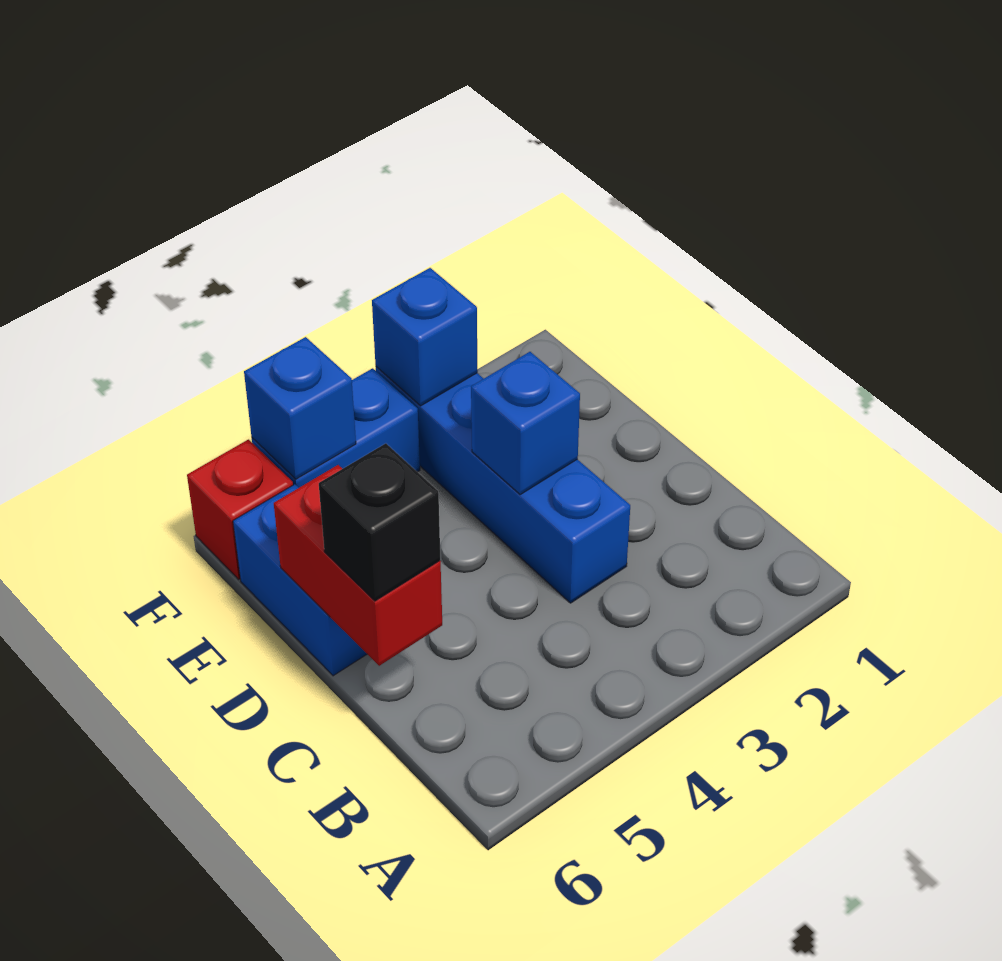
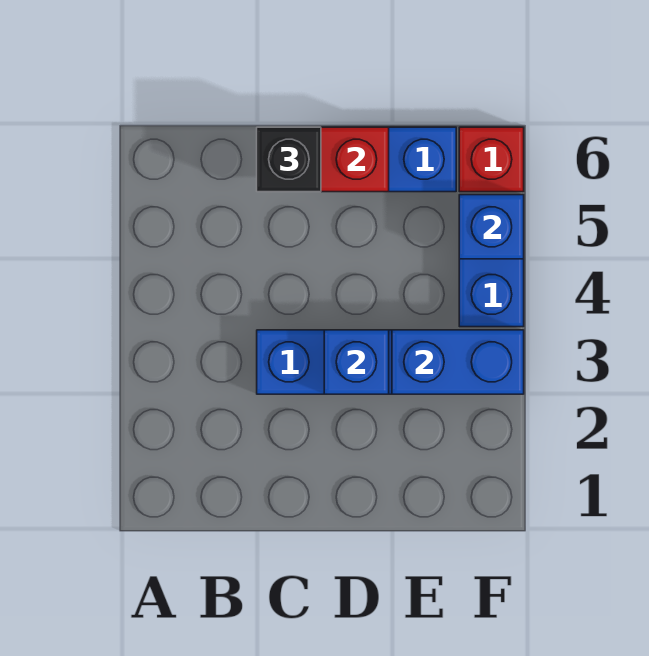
blue 1x1 brick [372,268,478,406] -> blue 1x2 brick [392,330,524,394]

